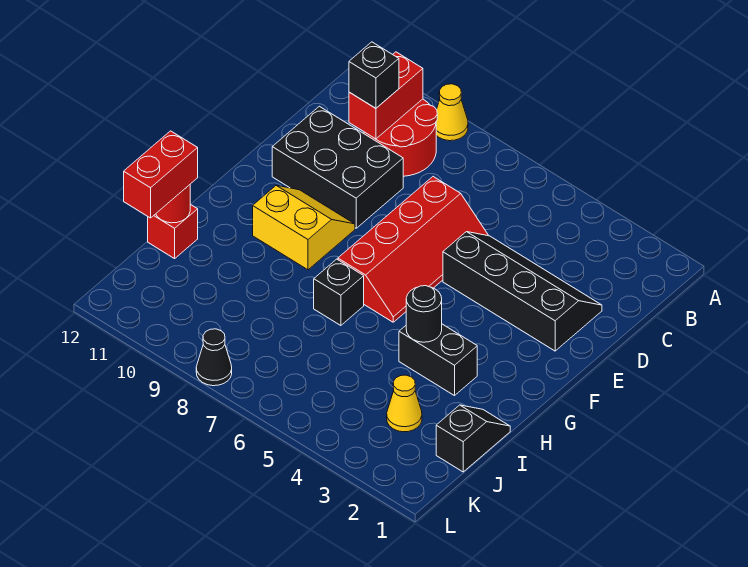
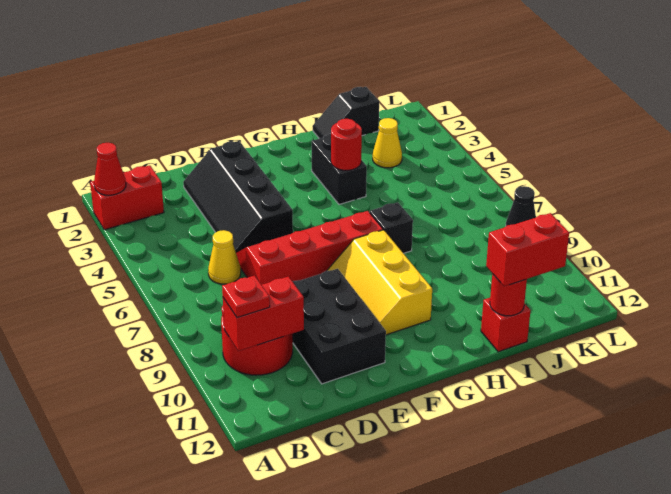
none -> red 1x2 brick [90,165,164,230]
none -> red 1x1 cone [94,143,126,195]
yellow 1x1 cone [436,84,468,141] -> yellow 1x1 cone moved to [208,230,241,284]
none -> red 1x1 plate [222,276,270,318]
black 1x1 brick [349,42,399,108] -> none
yellow 2x2 slope [253,185,355,270] -> yellow 2x3 slope [327,230,432,335]
black 1x1 round brick [406,286,442,342] -> red 1x1 round brick [331,119,362,170]

